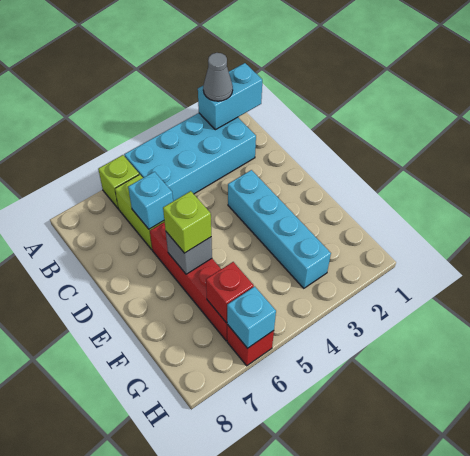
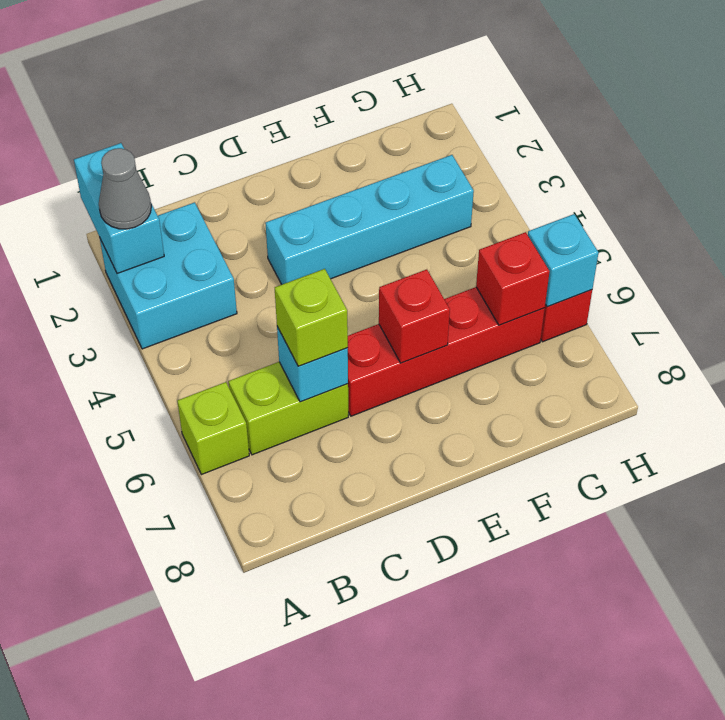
cyan 2x4 brick [124,113,256,201] -> cyan 2x2 brick [100,202,237,349]
grey 1x1 brick [166,232,212,274] -> red 1x1 brick [379,269,450,363]
lime 1x1 brick [163,191,211,253] -> lime 1x1 brick moved to [275,269,348,366]

